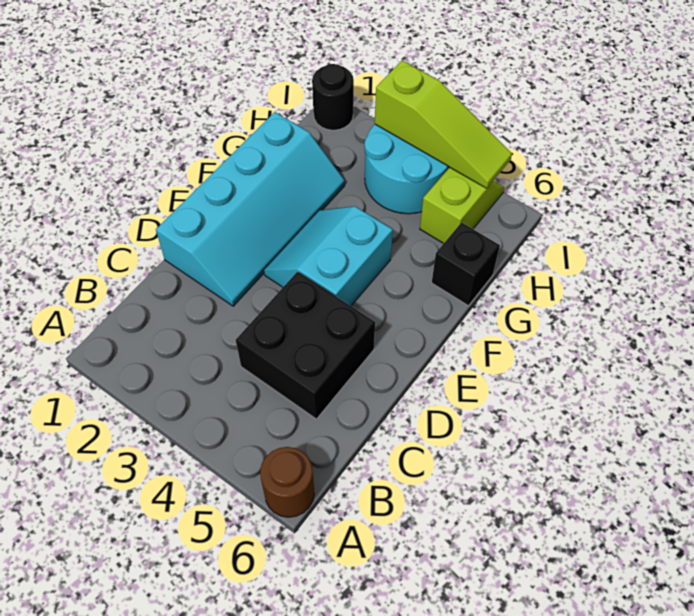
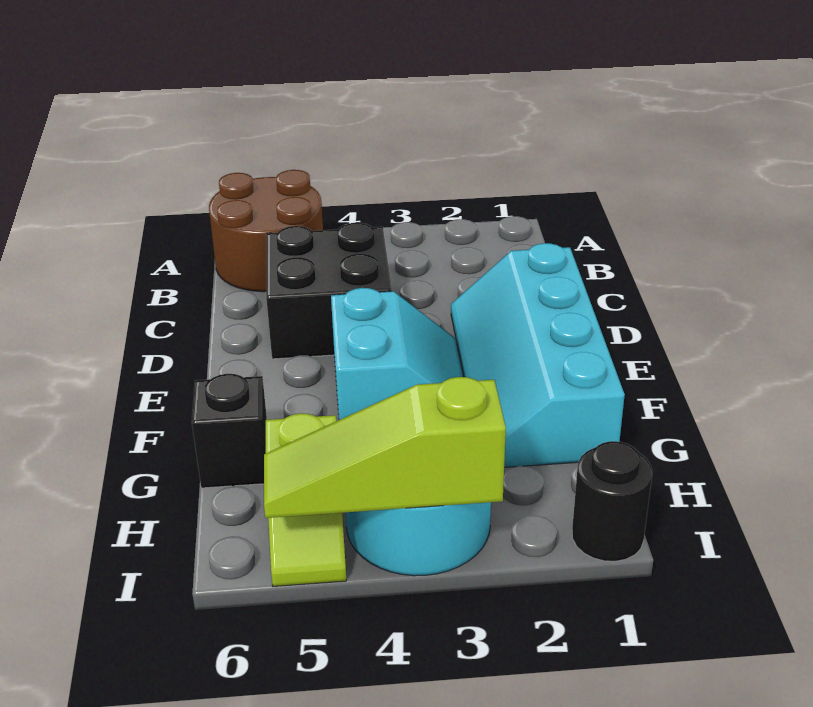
brown 1x1 round brick [260,447,314,517] -> brown 2x2 round brick [209,170,323,292]

